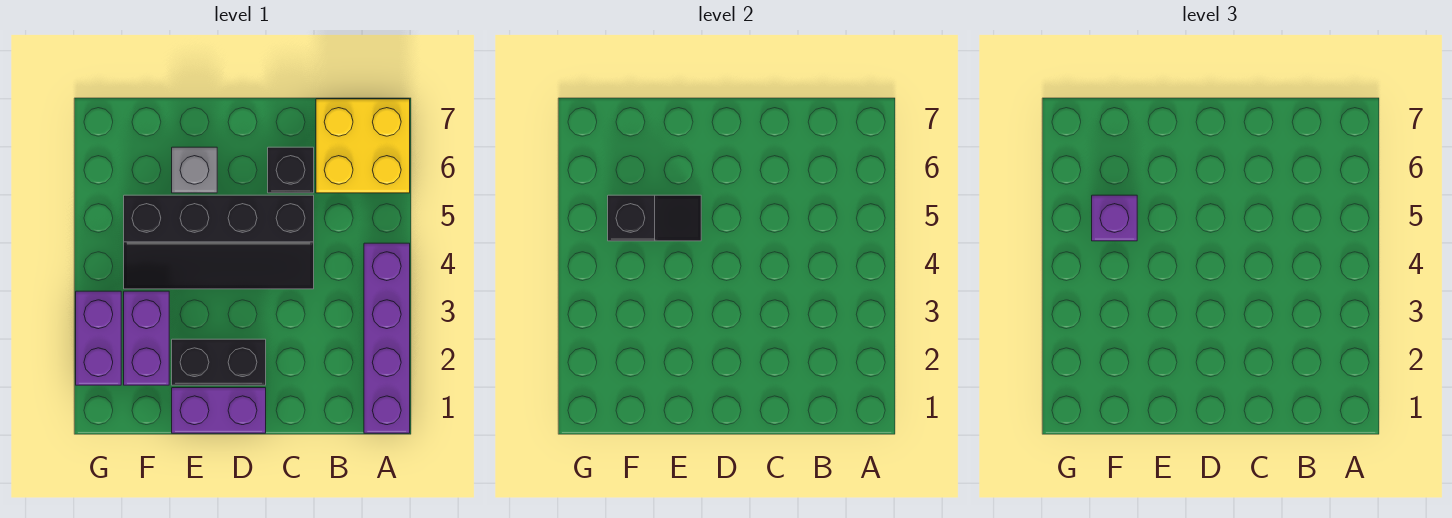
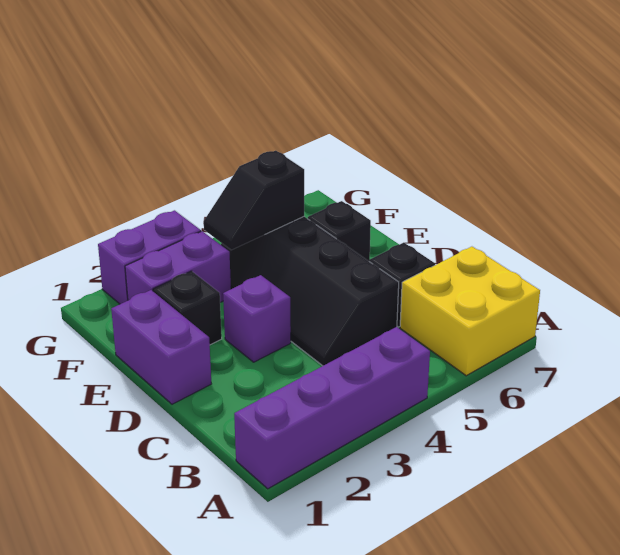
black 1x2 brick [172,339,266,385] -> black 1x1 brick [153,271,222,345]
black 1x2 slope [608,195,701,241] -> black 1x2 slope turned to [204,151,304,250]
grey 1x1 brick [172,147,217,193] -> black 1x1 brick [308,201,371,261]
purple 1x1 brick [1092,195,1137,241] -> purple 1x1 brick moved to [223,275,291,362]

